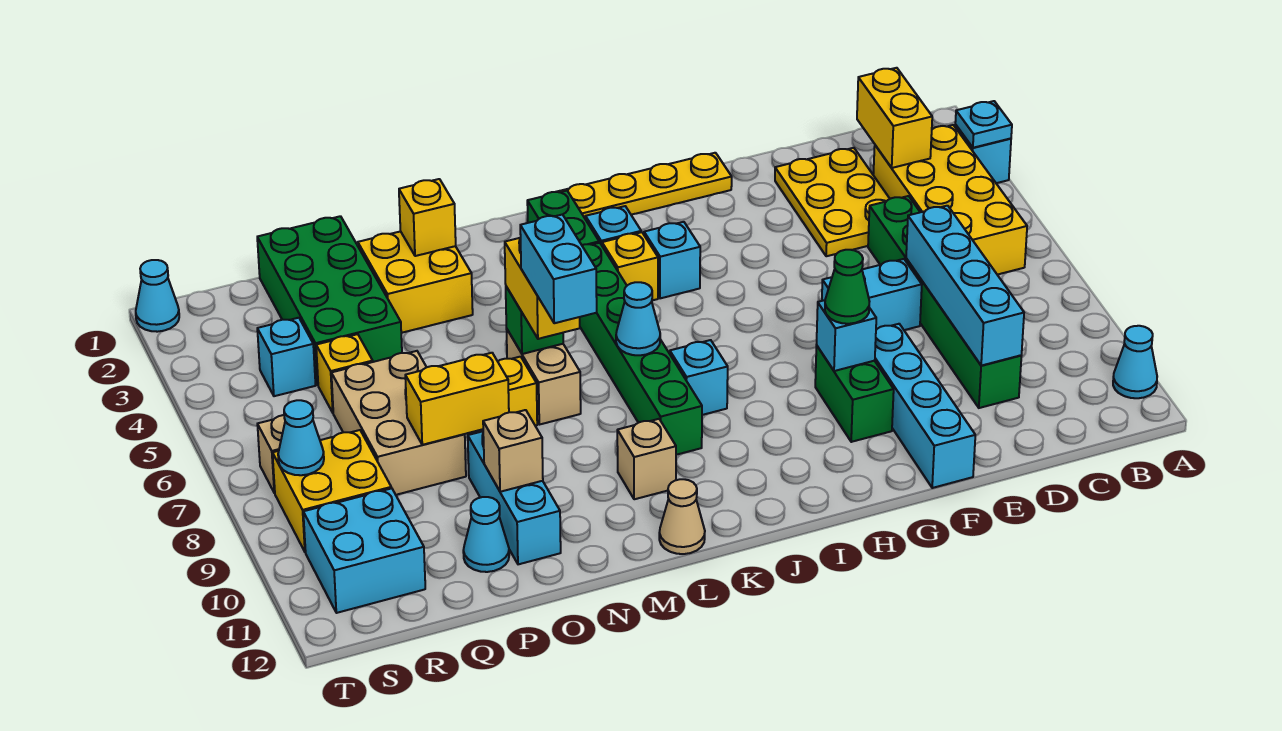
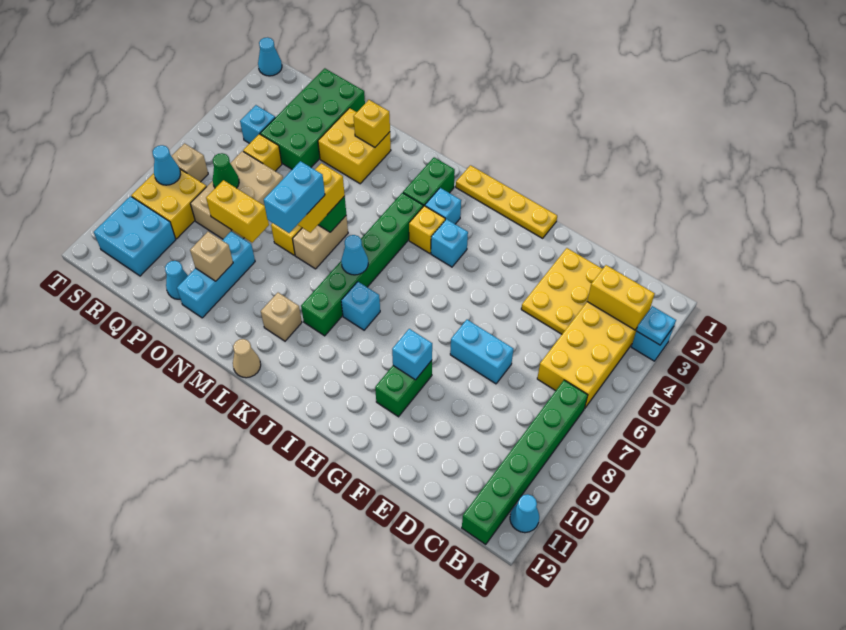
yellow 1x2 brick [857,68,932,168] -> yellow 1x2 brick turned to [587,265,655,330]
green 1x6 brick [868,196,1021,408] -> green 1x6 brick moved to [462,380,588,544]
cyan 1x4 brick [906,206,1024,366] -> none
cyan 1x4 brick [875,324,975,488] -> none
green 1x1 cone [825,250,870,324] -> green 1x1 cone moved to [213,153,239,188]

